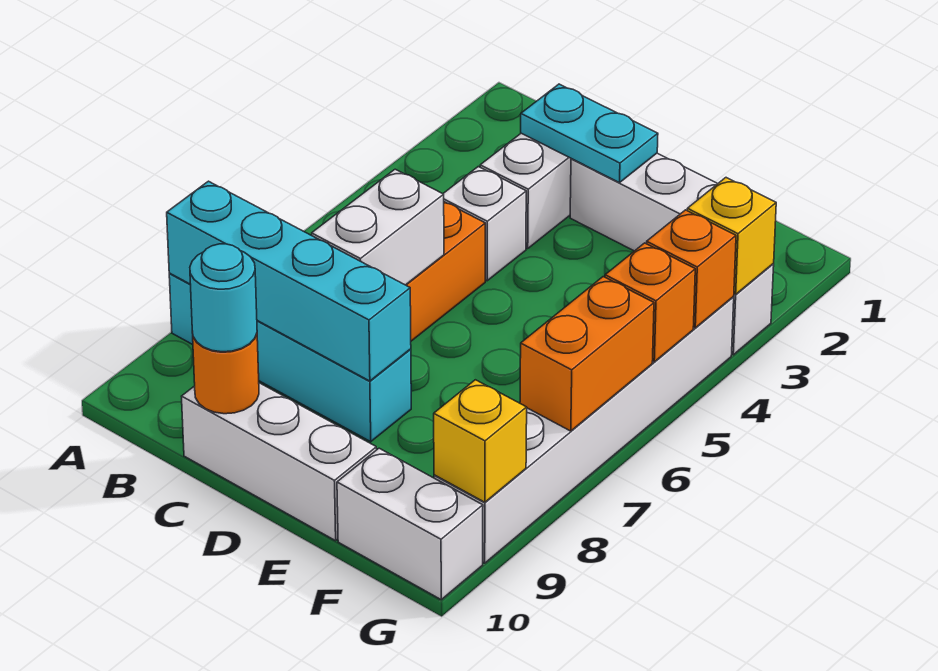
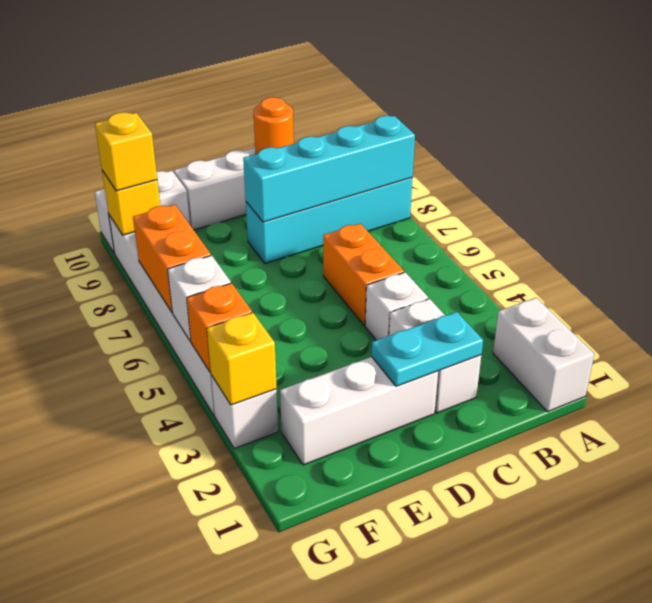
white 1x2 brick [312,169,444,285] -> white 1x2 brick moved to [493,298,594,412]
cyan 1x1 round brick [190,244,257,352] -> none
orange 1x1 brick [605,243,695,362] -> white 1x1 brick [168,255,231,342]
none -> yellow 1x1 brick [95,112,157,191]

